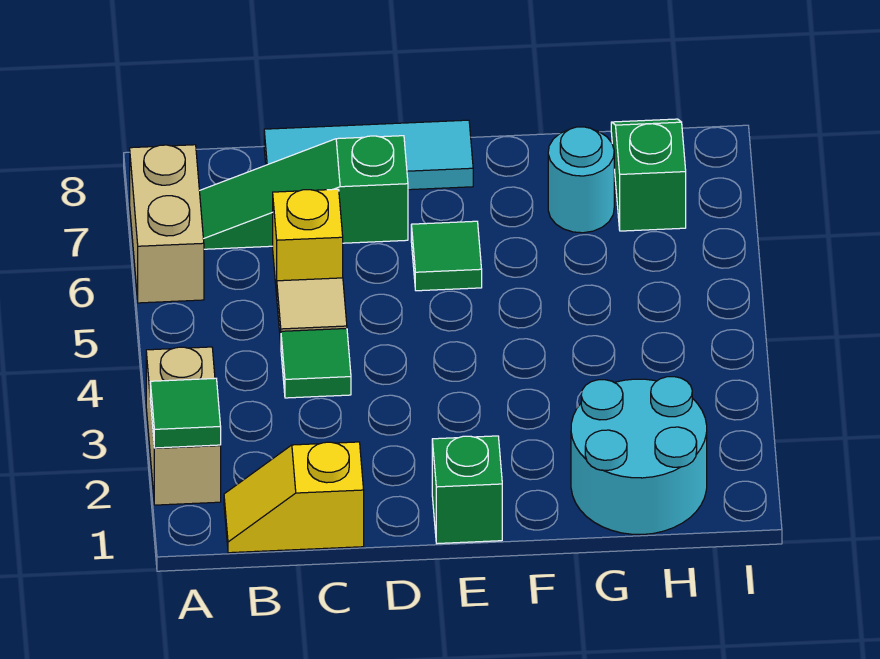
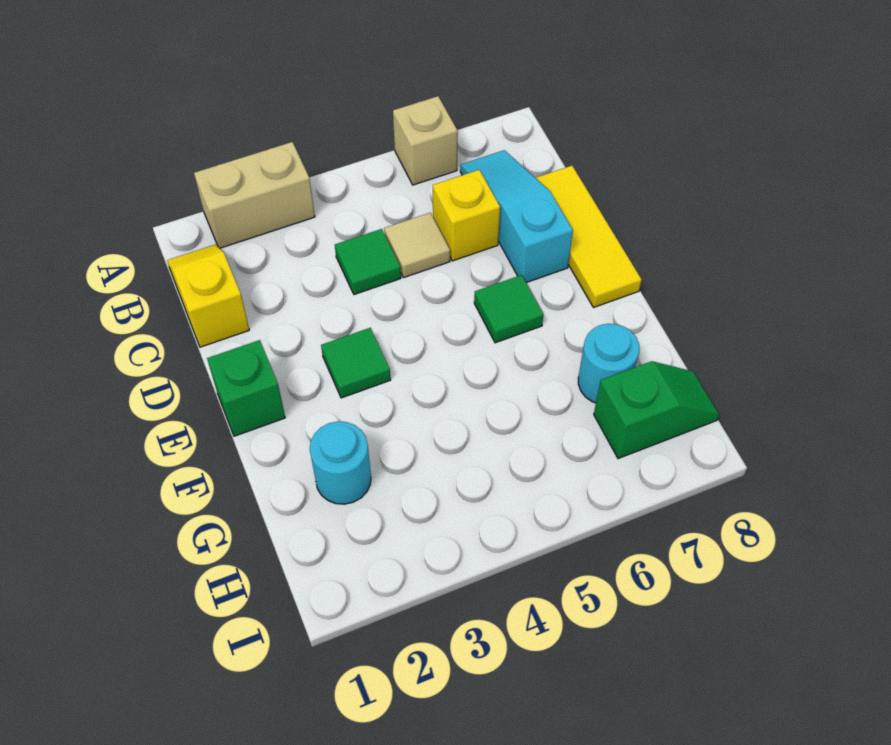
green 1x1 tile [150,378,221,448] -> green 1x1 tile moved to [321,328,391,398]
tan 1x2 brick [130,145,204,303] -> tan 1x1 brick [393,96,458,185]
green 1x3 slope [200,136,408,249] -> cyan 1x3 slope [460,150,573,283]
cyan 1x3 tile [264,120,473,190] -> yellow 1x3 tile [536,166,642,308]
cyan 2x2 round brick [571,377,707,535] -> cyan 1x1 round brick [310,421,371,504]

